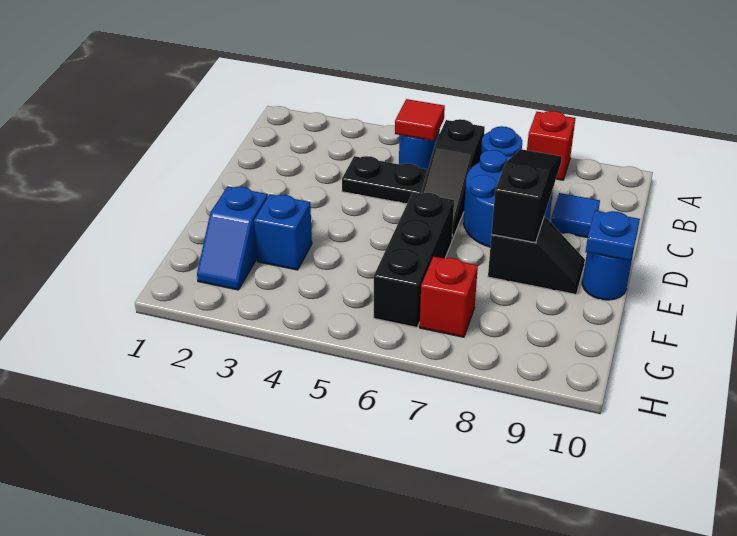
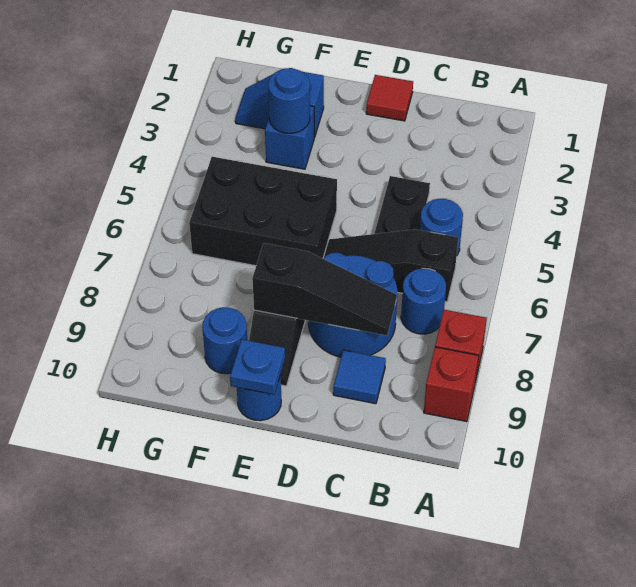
red 1x1 tile [395,99,445,141] -> red 1x1 tile moved to [366,75,413,121]
black 1x3 brick [374,192,454,327] -> black 2x3 brick [189,157,337,266]
none -> blue 1x1 round brick [268,68,310,133]
none -> blue 1x1 round brick [202,307,247,374]
red 1x1 brick [420,256,478,337] -> red 1x1 brick moved to [424,347,479,422]

